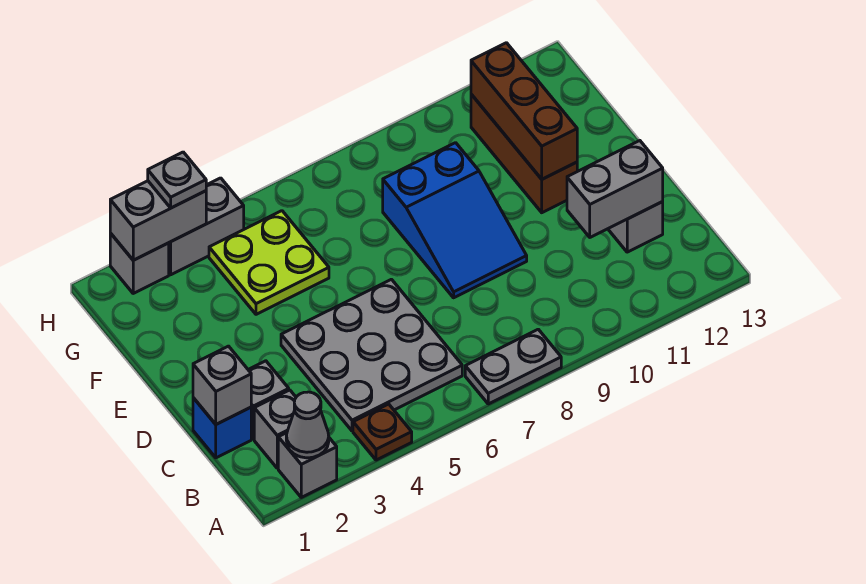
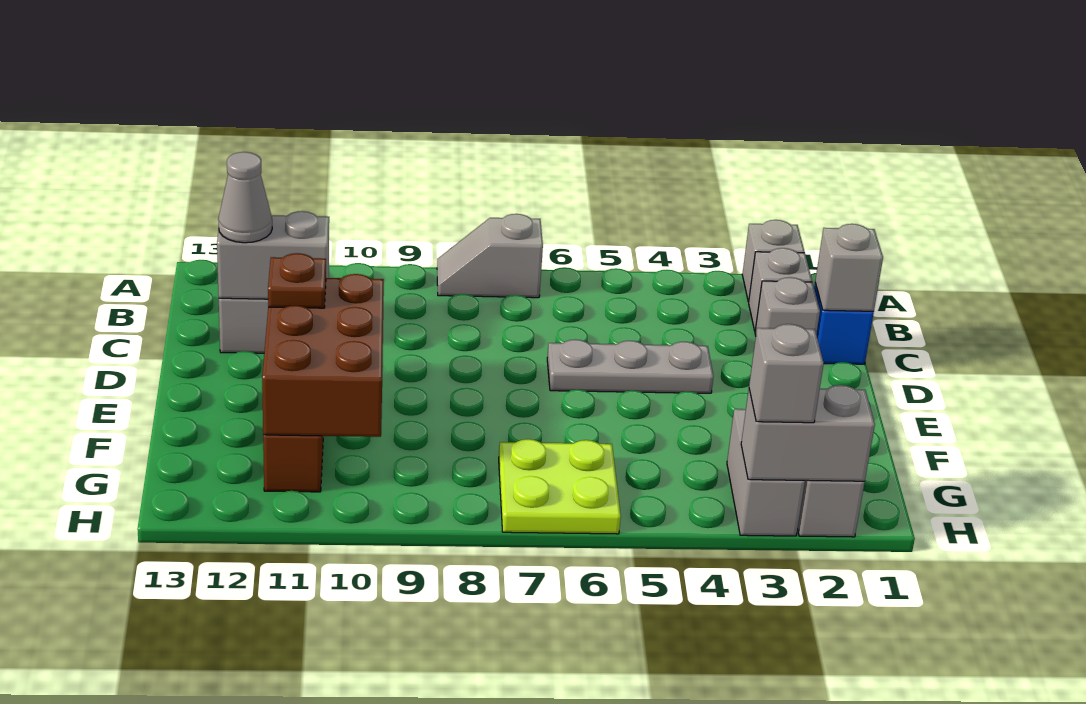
grey 1x1 cone [286,392,329,458] -> grey 1x1 cone moved to [218,152,272,243]
brown 1x1 plate [353,404,412,460] -> brown 1x1 plate moved to [268,253,326,308]
grey 1x2 plate [465,329,561,404] -> grey 1x2 slope [437,214,543,298]
grey 3x3 plate [281,279,462,431] -> grey 1x3 plate [547,339,713,393]
blue 2x3 slope [383,143,527,298] -> none
brown 1x3 brick [471,43,577,179] -> brown 2x3 brick [262,274,384,437]
lime 2x2 plate [209,211,329,314] -> lime 2x2 plate moved to [499,439,621,534]
grey 1x2 brick [169,178,244,275] -> grey 1x2 brick turned to [727,409,805,536]
grey 1x1 plate [148,152,206,208] -> grey 1x1 brick [749,324,824,423]

